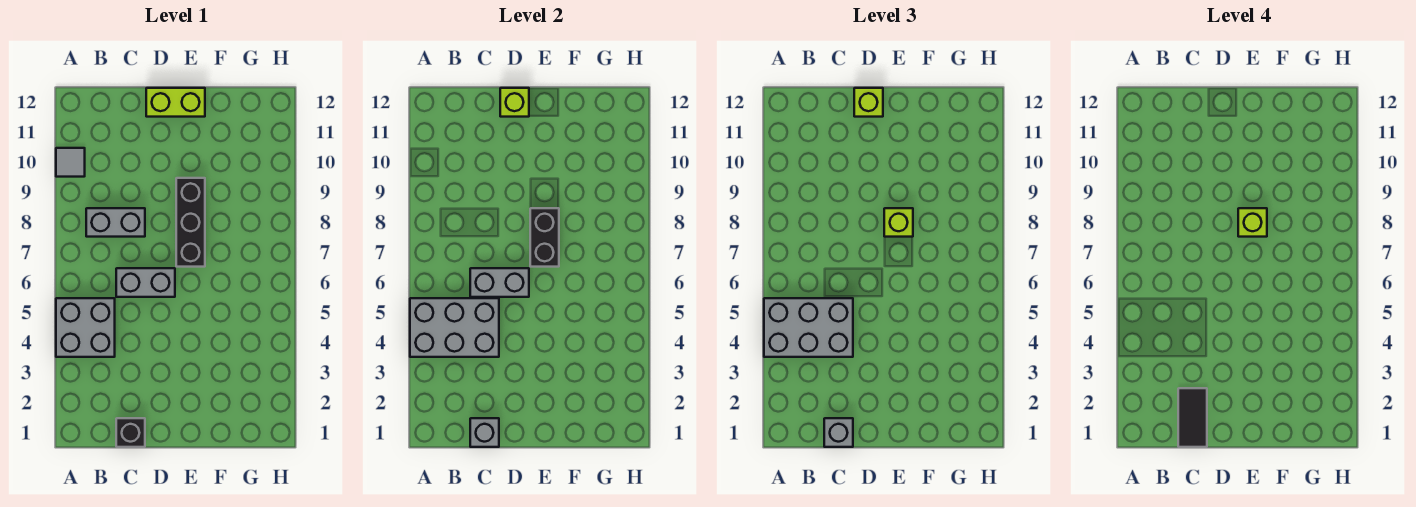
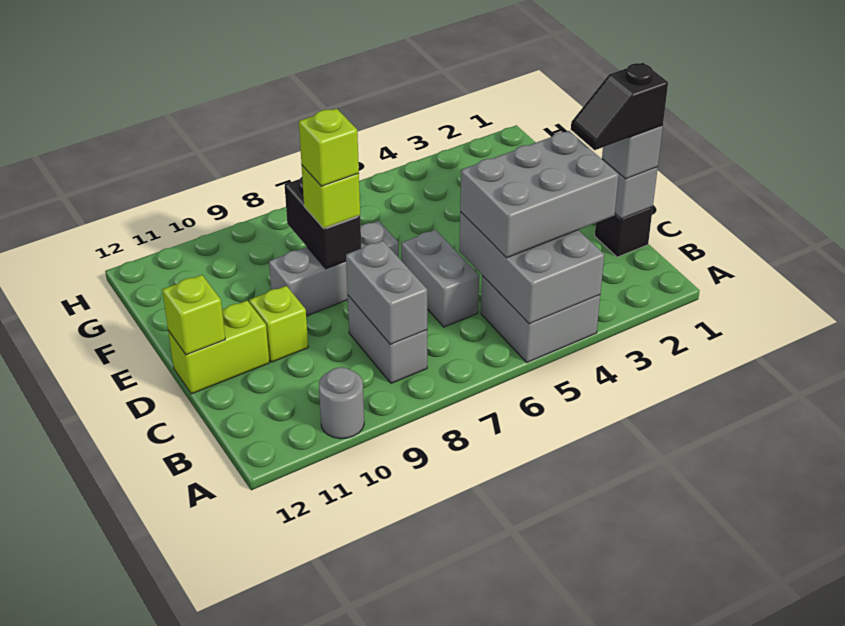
grey 2x3 brick [764,298,853,357] -> grey 2x3 brick turned to [460,131,619,258]
grey 1x1 tile [56,148,85,177] -> grey 1x1 round brick [319,367,364,439]
black 1x2 tile [1178,388,1207,447] -> black 1x2 slope [571,63,668,150]
grey 1x2 brick [470,268,529,297] -> grey 1x2 brick moved to [346,241,427,345]
lime 1x2 brick [146,88,205,117] -> lime 1x2 brick turned to [168,301,269,394]
lime 1x1 brick [854,88,883,117] -> lime 1x1 brick moved to [249,286,308,362]
black 1x3 brick [176,178,205,267] -> grey 1x3 brick [269,221,399,316]
black 1x2 brick [530,208,559,267] -> black 1x2 brick turned to [285,177,361,269]

